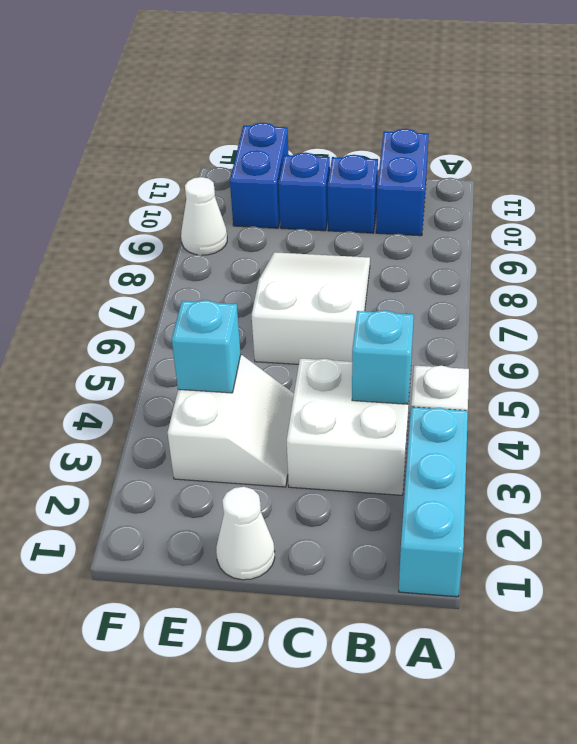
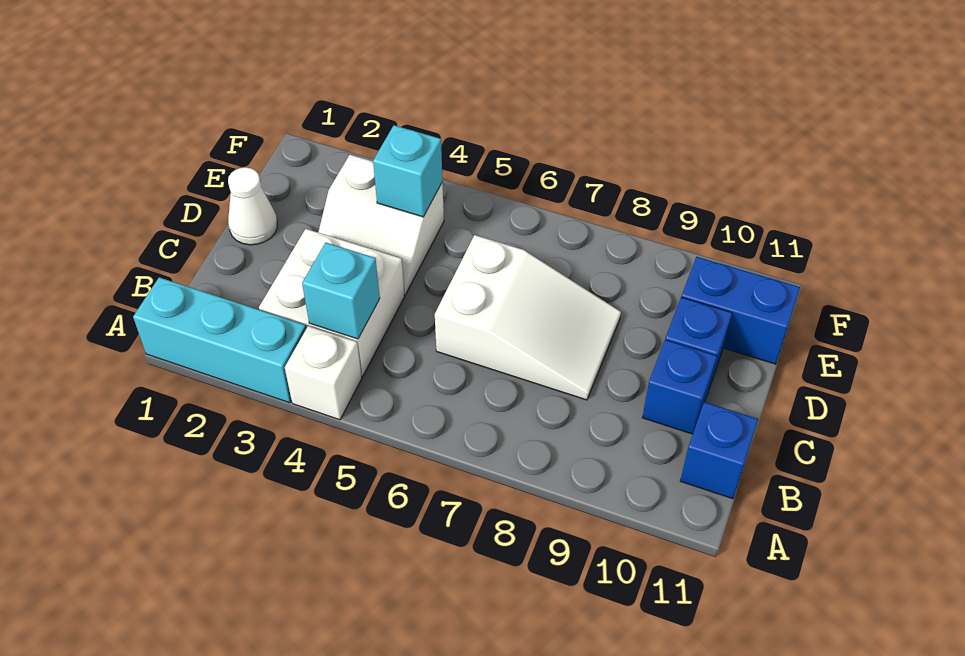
blue 1x2 brick [376,129,429,236] -> blue 1x1 brick [680,402,758,499]
white 1x1 cone [181,177,227,255] -> none

